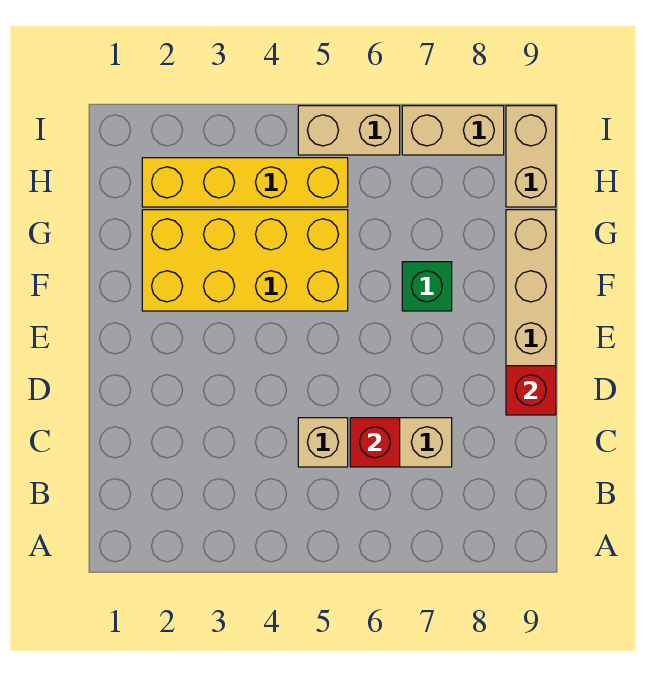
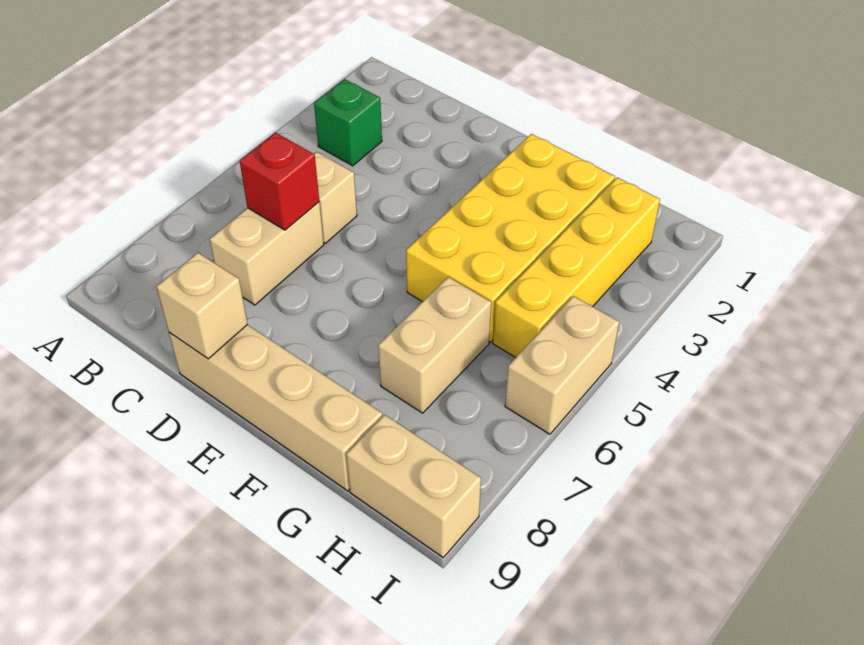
red 1x1 brick [506,366,556,415] -> tan 1x1 brick [156,253,248,359]
green 1x1 brick [402,262,452,311] -> green 1x1 brick moved to [314,79,382,166]
tan 1x2 brick [402,106,504,155] -> tan 1x2 brick moved to [378,277,491,413]

